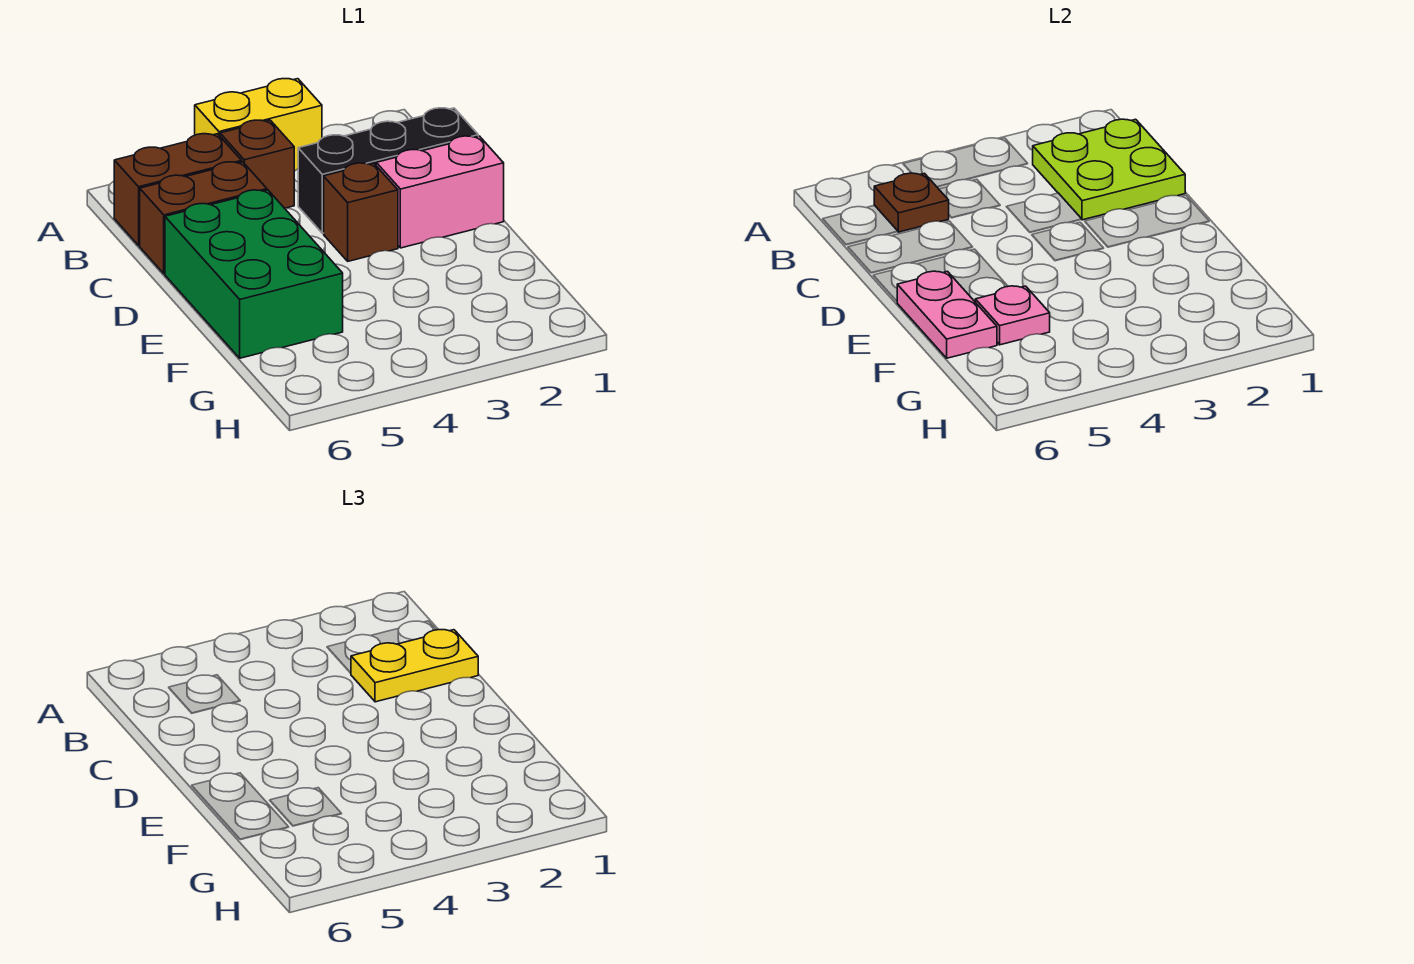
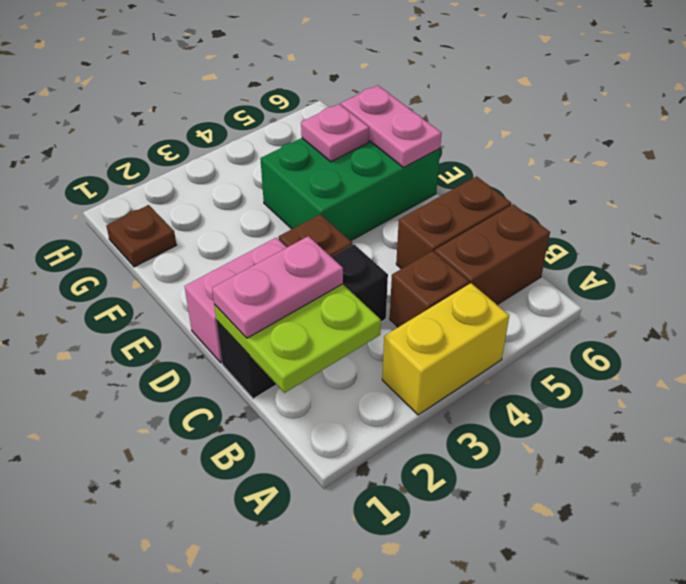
brown 1x1 plate [874,173,949,232] -> brown 1x1 plate moved to [106,205,176,267]
yellow 1x2 plate [351,630,478,702] -> pink 1x2 plate [212,236,343,338]
green 2x3 brick [165,190,343,358] -> green 2x3 brick turned to [260,138,440,241]

